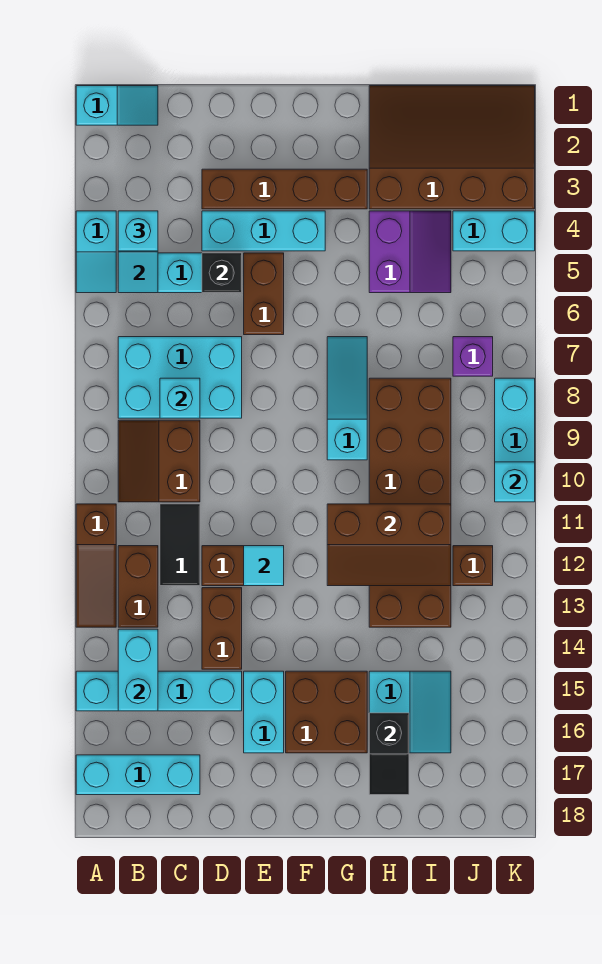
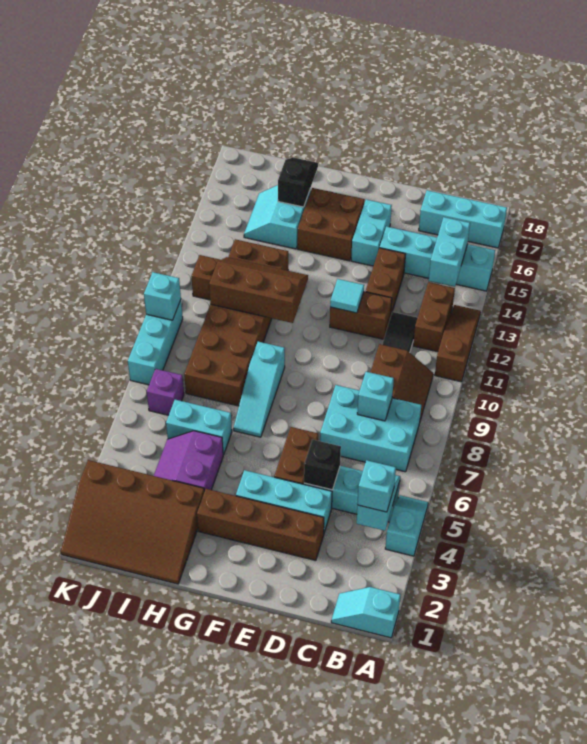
cyan 1x2 brick [453,211,535,251] -> cyan 1x2 brick moved to [166,400,232,455]

